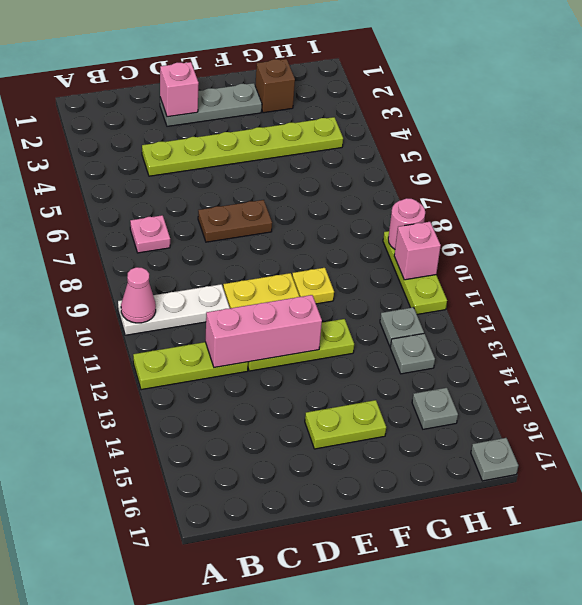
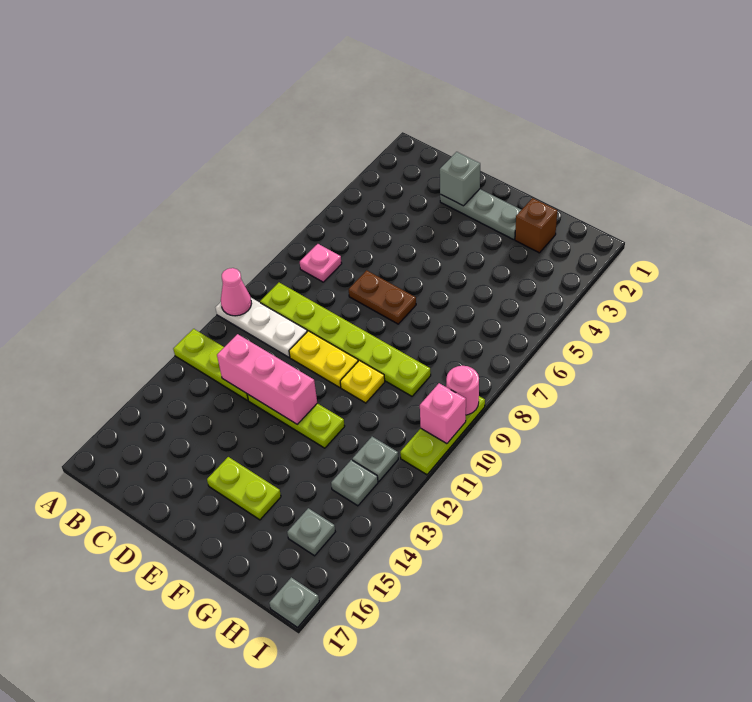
lime 1x6 plate [142,117,343,176] -> lime 1x6 plate moved to [260,283,431,396]
pink 1x1 brick [160,62,199,117] -> grey 1x1 brick [440,152,480,206]

